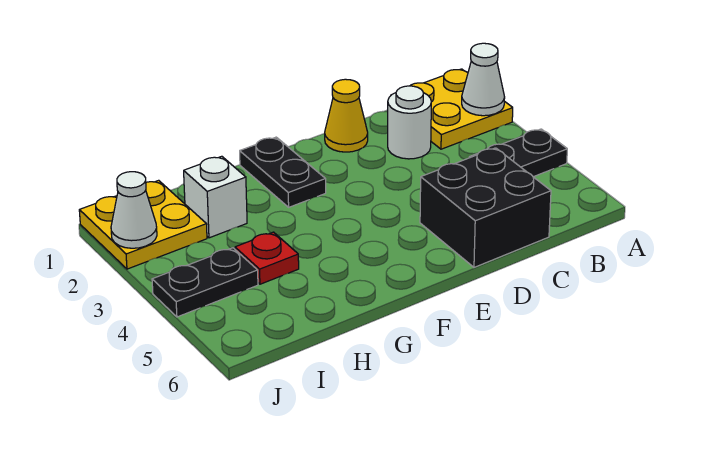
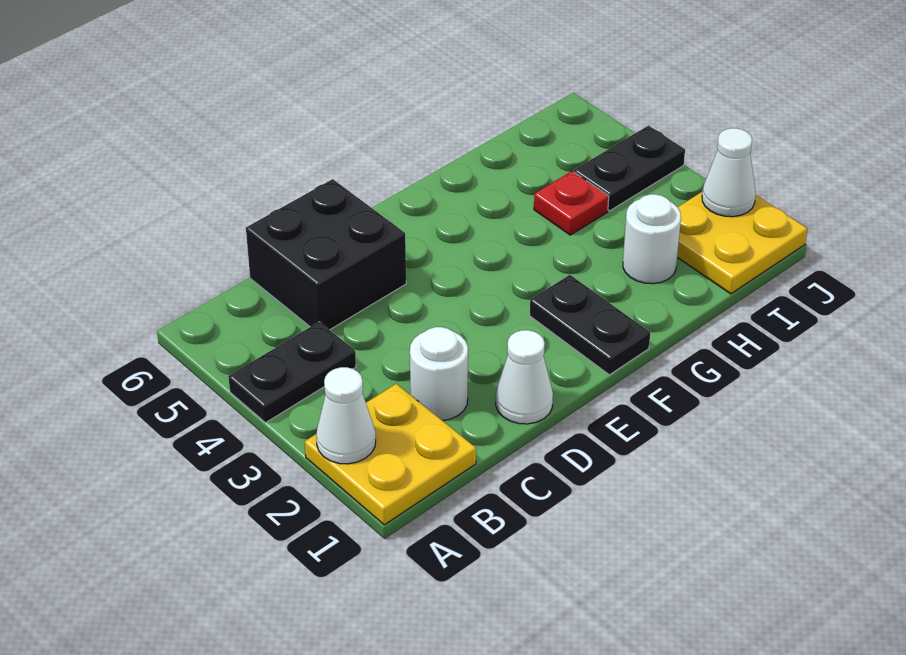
yellow 1x1 cone [325,79,368,152] -> white 1x1 cone [496,330,553,424]
white 1x1 brick [184,156,247,238] -> white 1x1 round brick [623,194,681,284]

